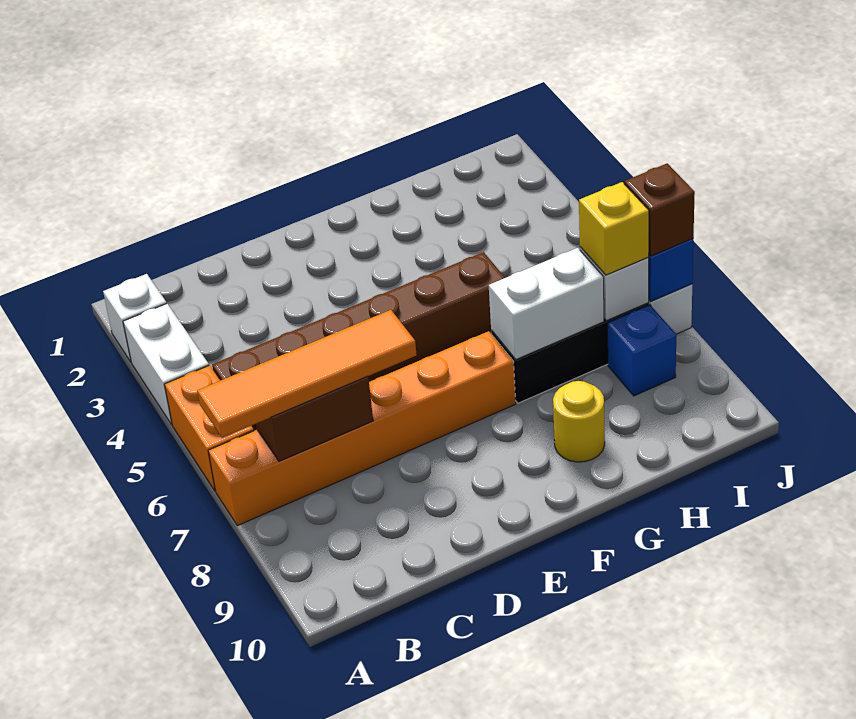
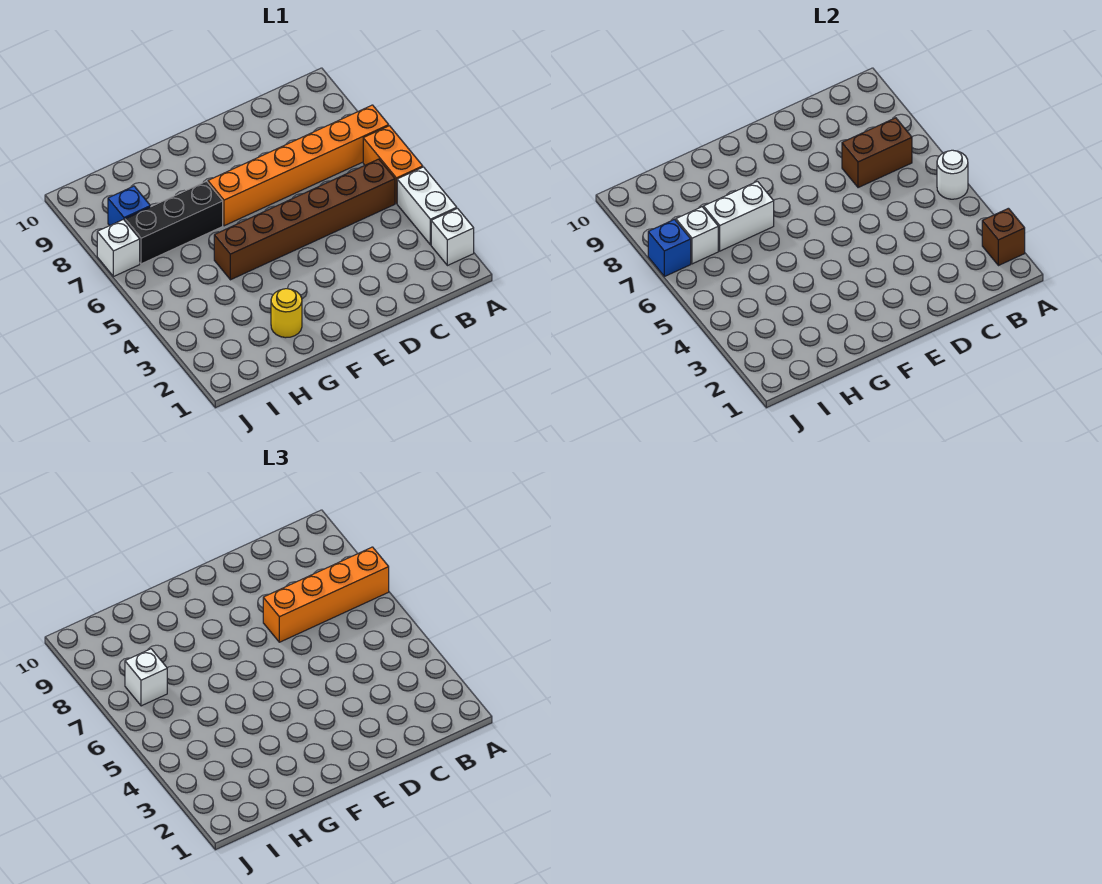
none -> white 1x1 round brick [937,150,968,199]
orange 1x4 tile [197,310,417,438] -> orange 1x4 brick [263,547,389,642]
yellow 1x1 round brick [553,381,605,462] -> yellow 1x1 round brick moved to [271,289,302,338]
yellow 1x1 brick [579,182,649,275] -> white 1x1 brick [125,649,167,706]
brown 1x1 brick [624,163,695,256] -> brown 1x1 brick moved to [982,208,1025,266]

